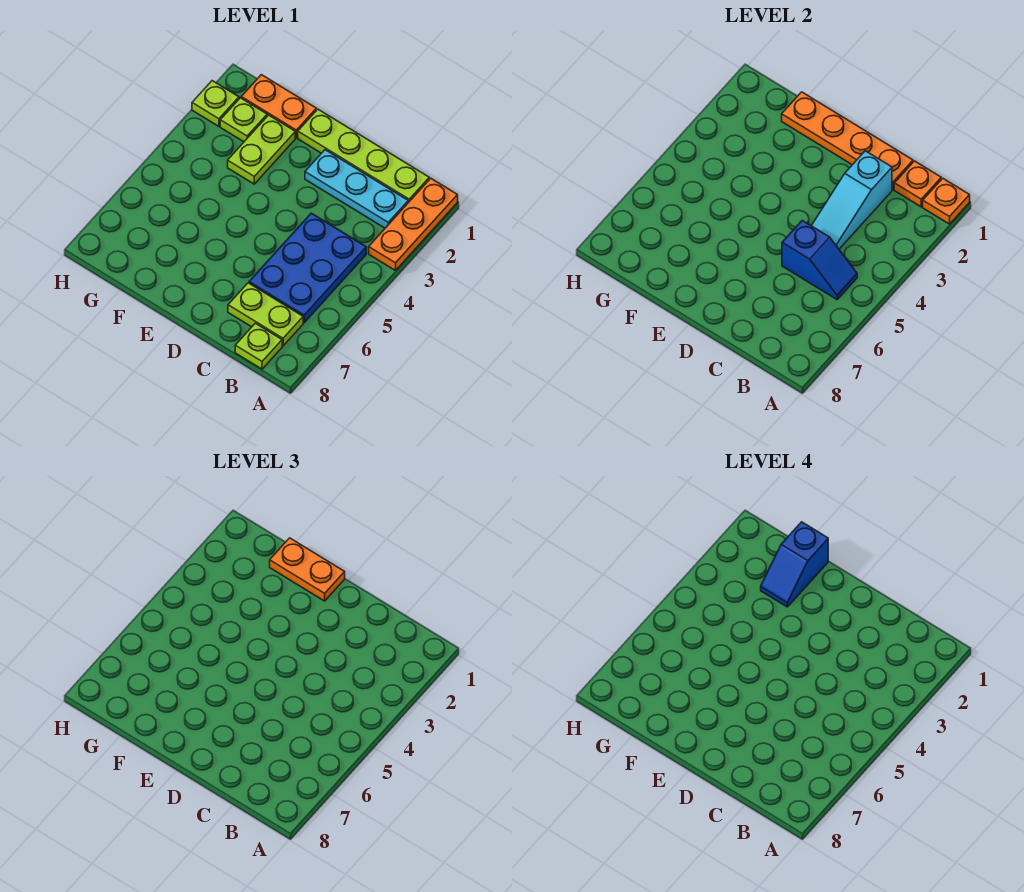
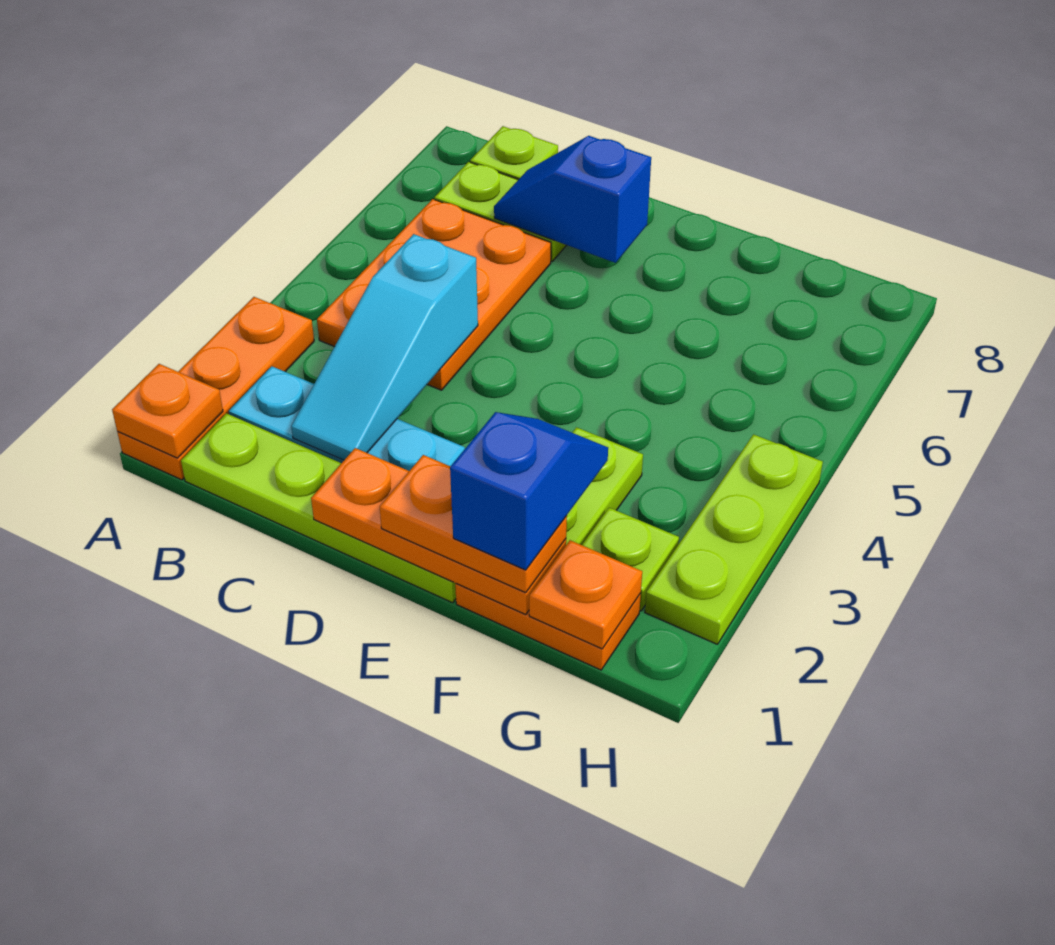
orange 1x1 plate [894,161,941,207] -> orange 1x1 plate moved to [529,540,642,649]
blue 2x3 plate [249,213,366,323] -> orange 2x3 plate [317,199,551,390]
blue 1x2 slope [782,220,857,299] -> blue 1x2 slope moved to [494,136,651,263]
orange 1x4 plate [782,92,913,189] -> orange 1x3 plate [311,448,566,615]
cyan 1x3 slope [811,151,892,249] -> cyan 1x3 slope turned to [291,234,478,460]
lime 1x1 plate [192,81,239,126] -> lime 1x3 plate [645,434,823,644]

